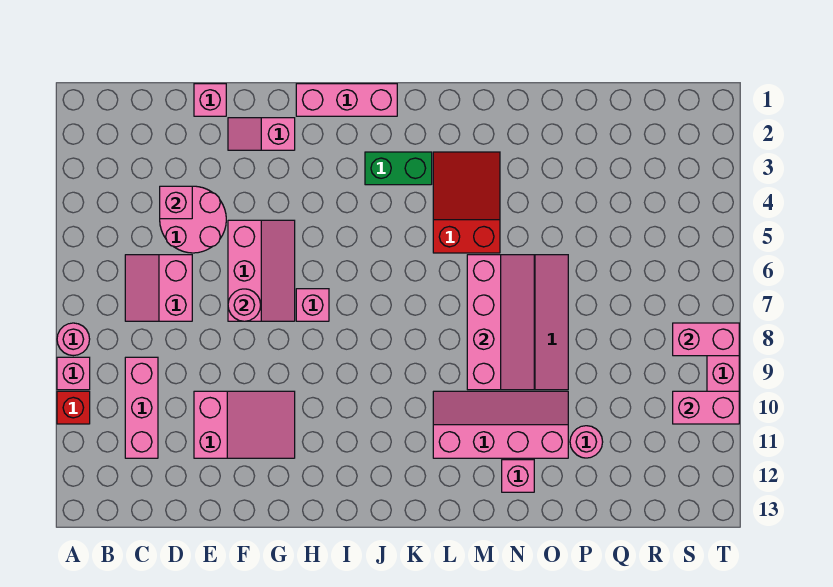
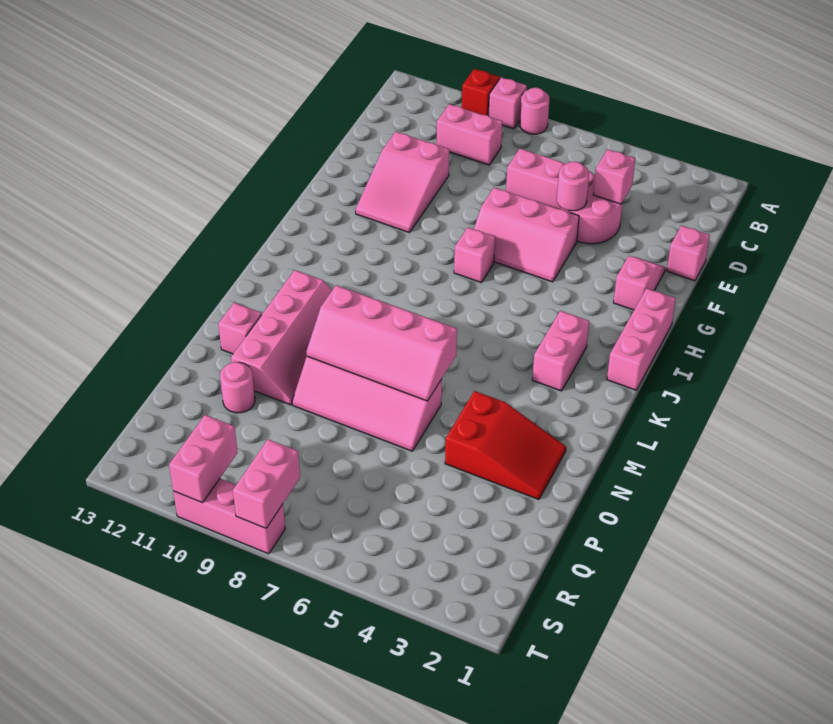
pink 1x3 brick [125,357,158,458] -> pink 1x2 brick [437,104,502,165]
pink 1x1 round brick [228,289,261,321] -> pink 1x1 round brick moved to [557,162,589,211]
green 1x2 brick [365,152,432,185] -> pink 1x2 brick [532,311,589,391]
red 2x3 slope [433,152,500,253] -> red 2x3 slope moved to [445,391,566,500]

